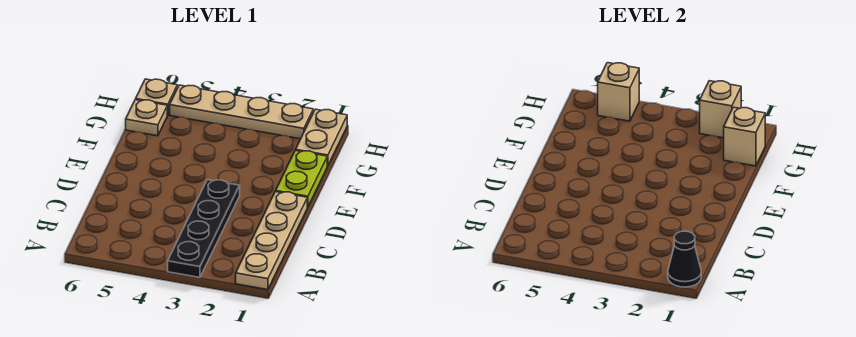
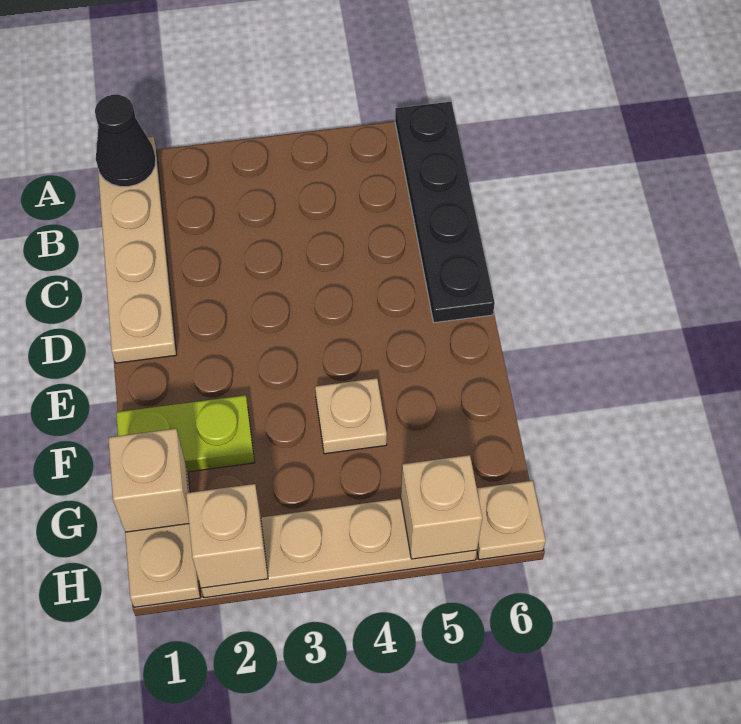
black 1x4 plate [168,180,240,277] -> black 1x4 plate moved to [395,102,495,323]
lime 1x2 plate [276,150,327,207] -> lime 1x2 plate turned to [116,395,255,472]
tan 1x1 plate [126,100,167,136] -> tan 1x1 plate moved to [315,378,387,454]

